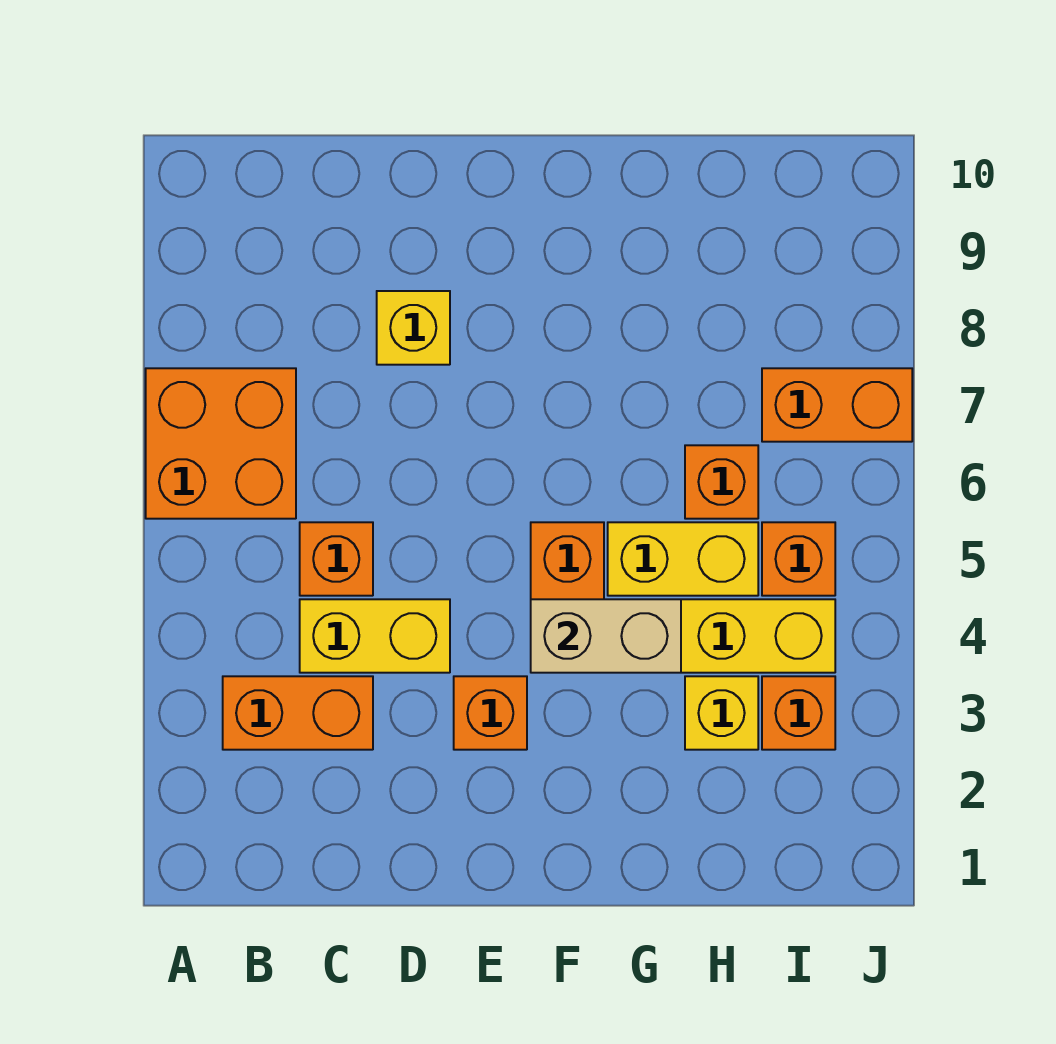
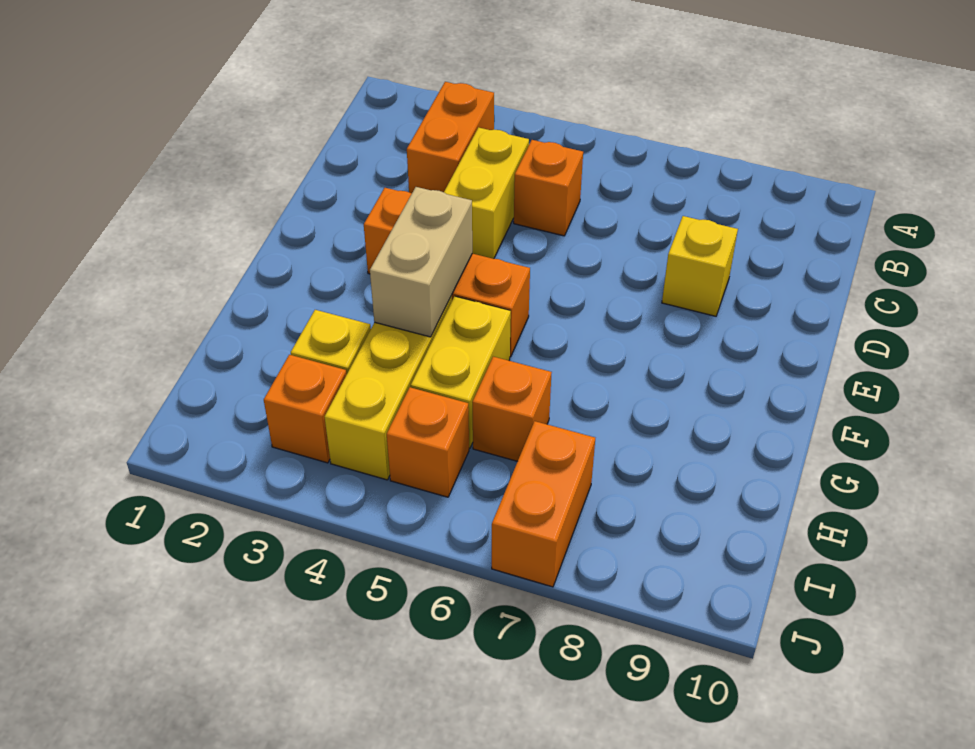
orange 2x2 brick [146,368,296,519] -> none

